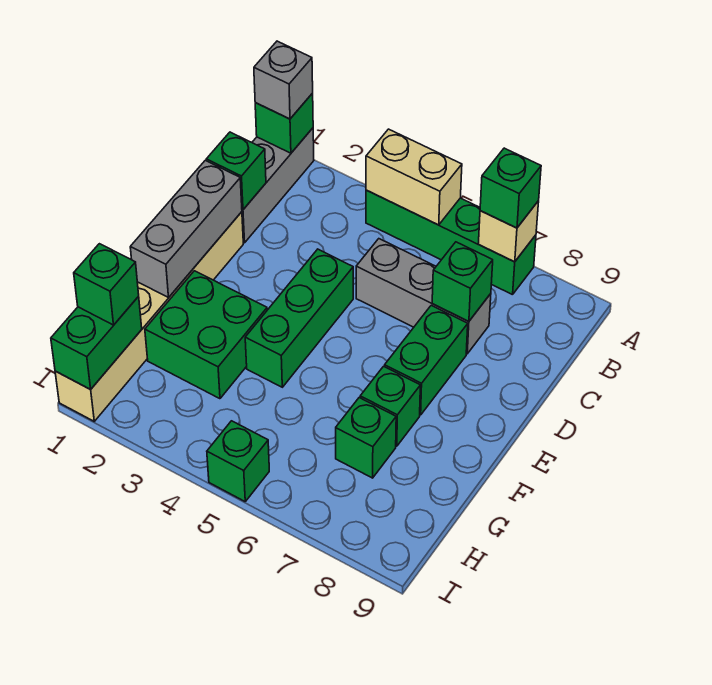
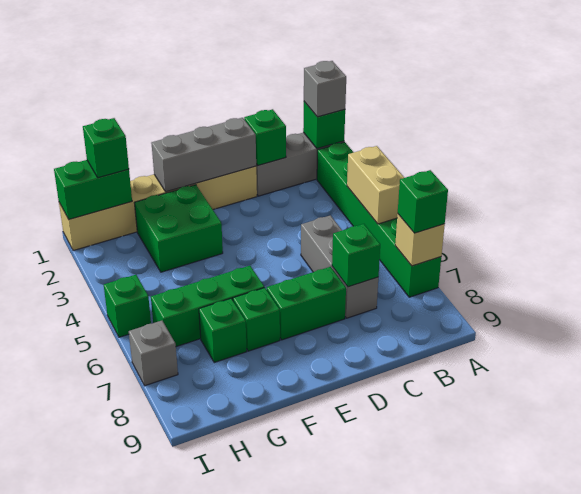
green 1x4 brick [366,190,536,295] -> green 1x6 brick [317,142,441,297]
green 1x3 brick [245,249,353,387] -> green 1x3 brick moved to [151,266,264,347]
none -> grey 1x1 brick [129,321,178,386]

